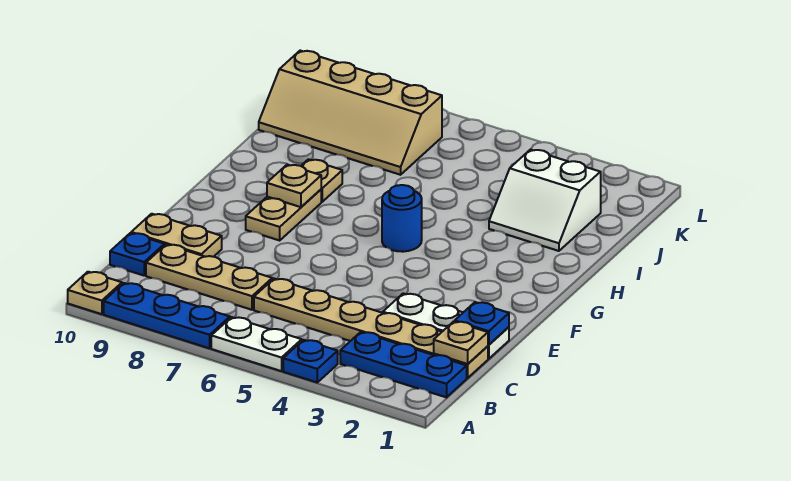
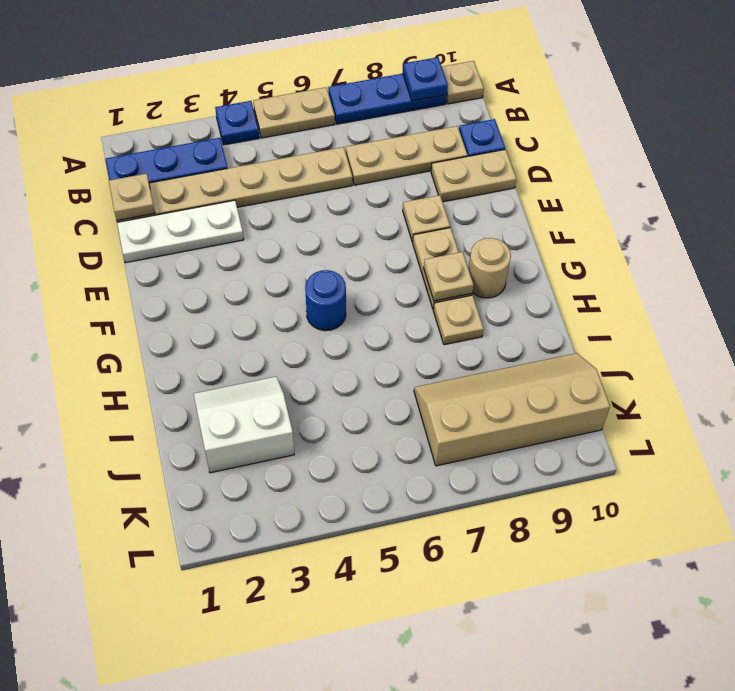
white 1x2 plate [211,317,302,371] -> tan 1x2 plate [253,87,335,138]
blue 1x1 plate [455,302,509,345] -> blue 1x1 plate moved to [403,57,448,101]
none -> tan 1x1 plate [403,195,450,242]
none -> tan 1x1 round brick [468,238,511,298]

